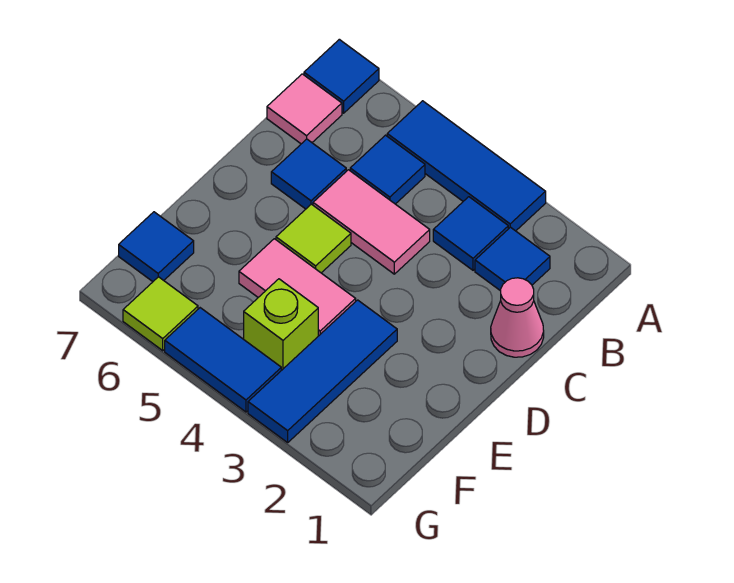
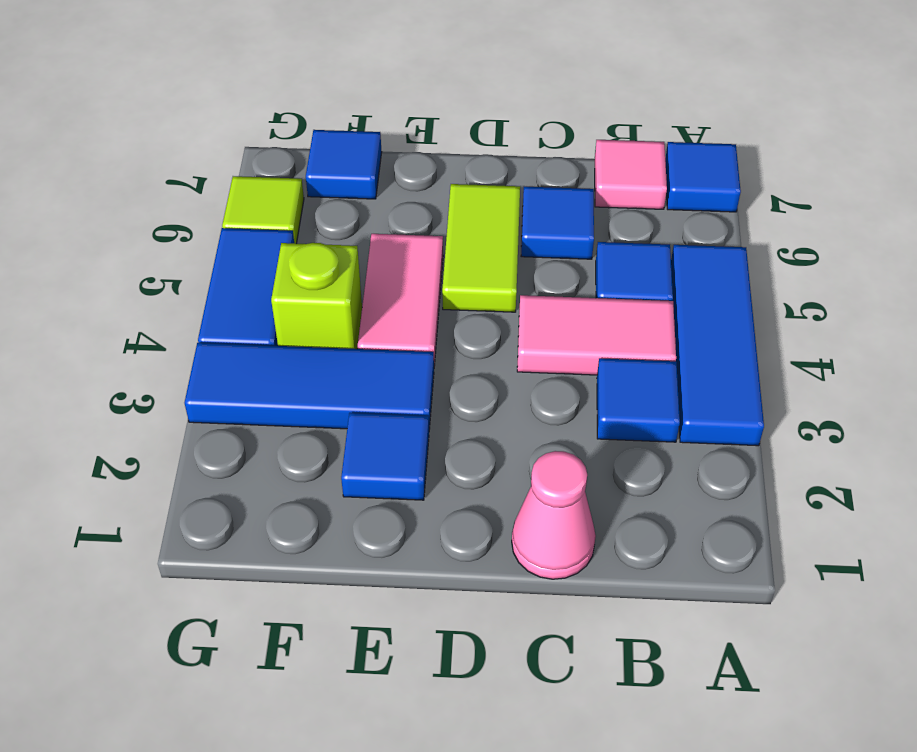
blue 1x1 tile [475,227,550,291] -> blue 1x1 tile moved to [341,413,429,500]
pink 1x2 tile [313,170,430,274] -> pink 1x2 tile turned to [517,295,676,375]
lime 1x1 tile [276,204,351,273] -> lime 1x2 tile [442,184,520,312]

